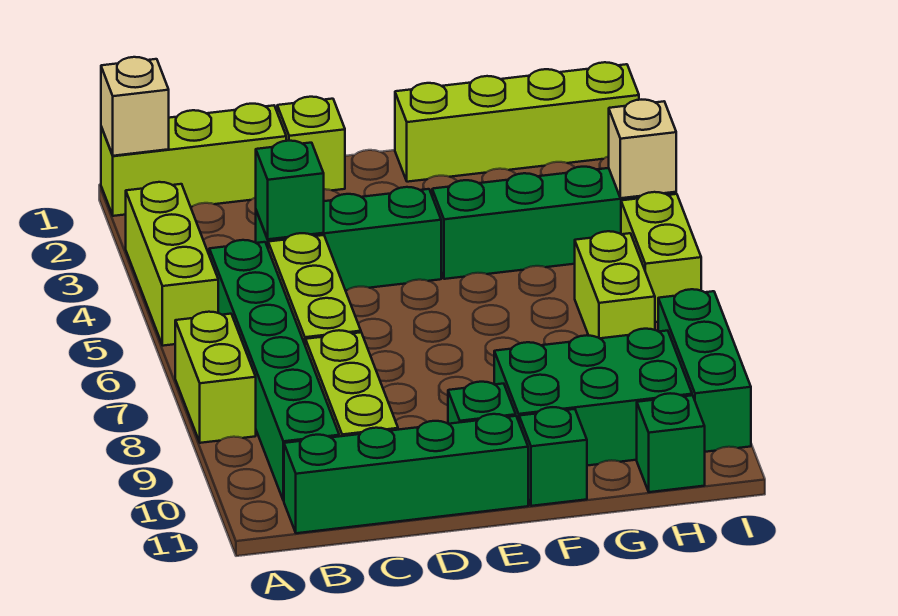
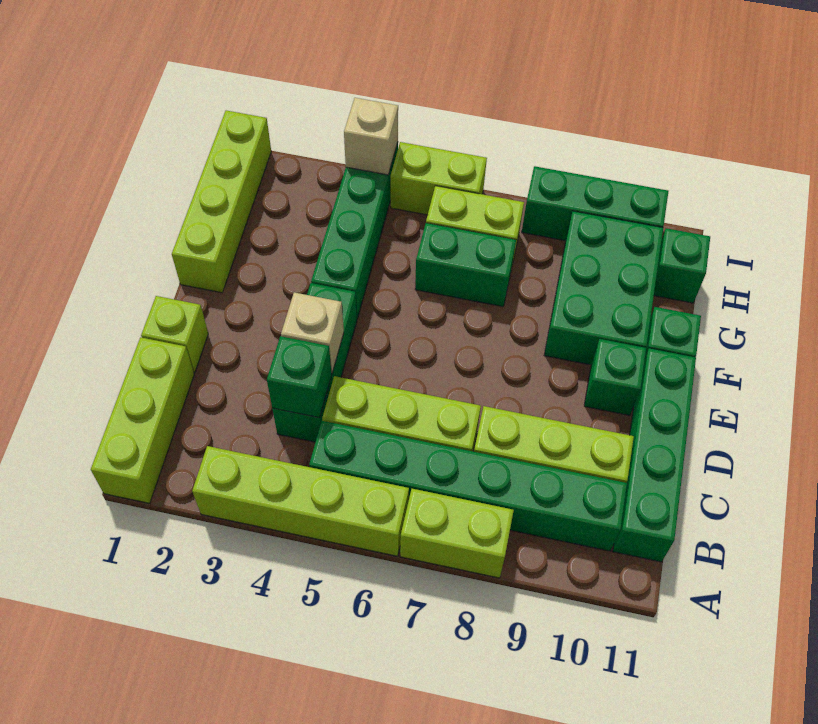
tan 1x1 brick [101,57,169,156] -> tan 1x1 brick moved to [281,292,344,373]
lime 1x3 brick [126,182,218,346] -> lime 1x4 brick [192,446,409,556]
none -> green 1x2 brick [415,223,516,307]

